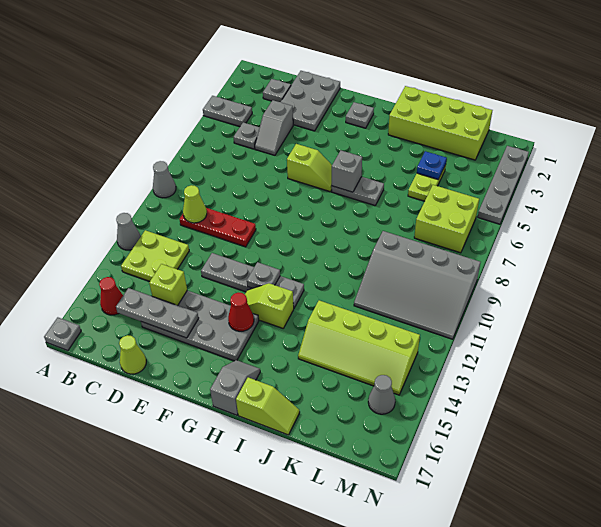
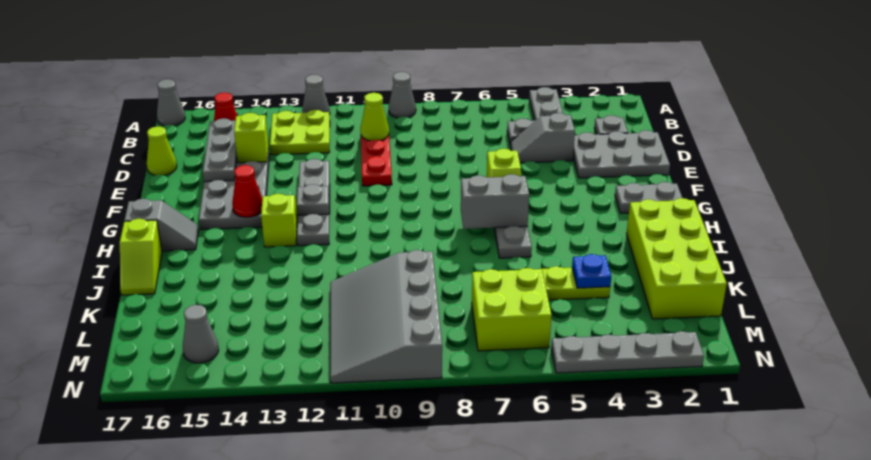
grey 1x1 plate [44,317,81,351] -> grey 1x1 cone [157,79,185,126]
grey 1x1 plate [346,102,374,128] -> grey 1x2 plate [615,182,682,213]
grey 1x1 brick [332,150,362,192] -> grey 1x2 brick [461,174,529,229]
lime 2x4 slope [298,300,420,395] -> none

